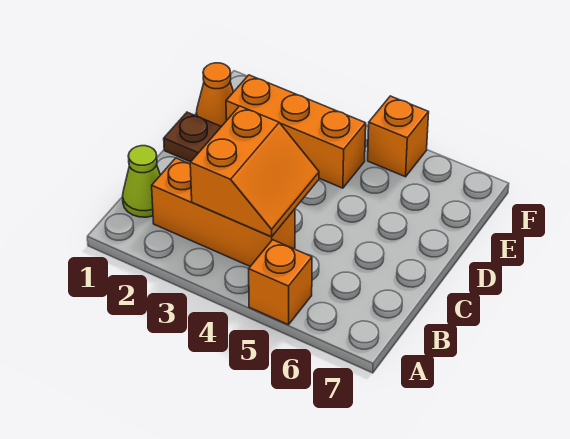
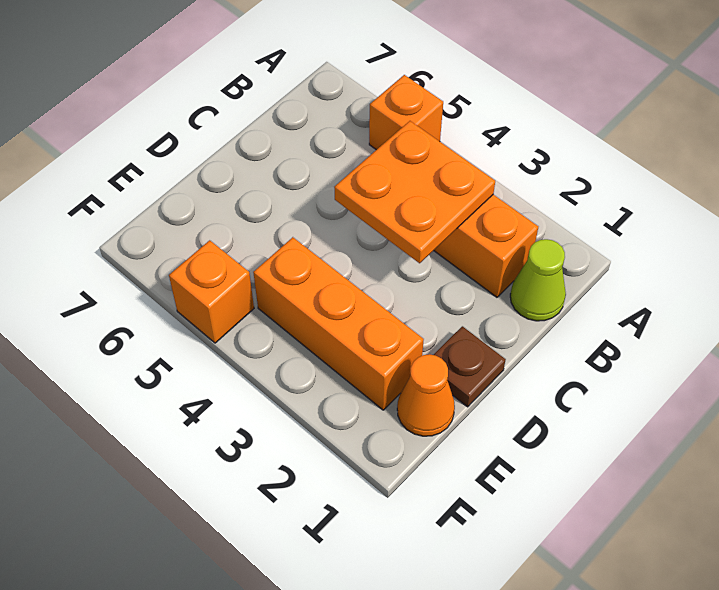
orange 2x2 slope [190,106,319,237] -> orange 2x2 plate [334,121,495,263]

